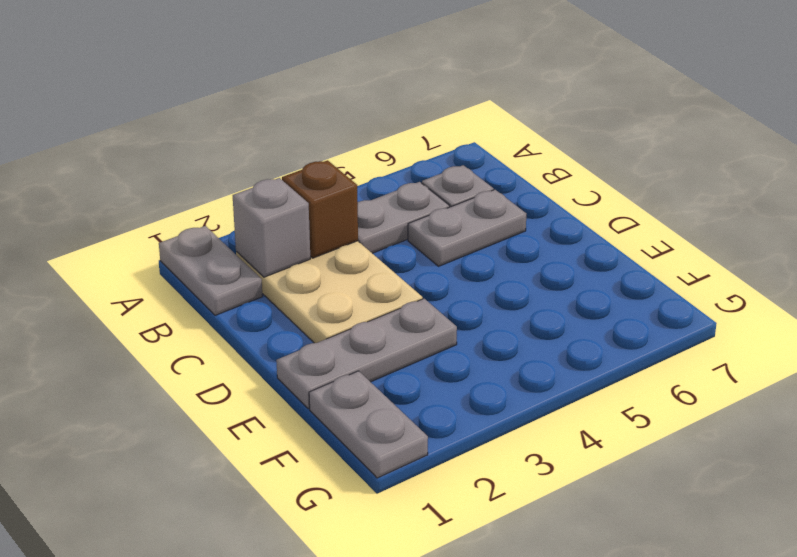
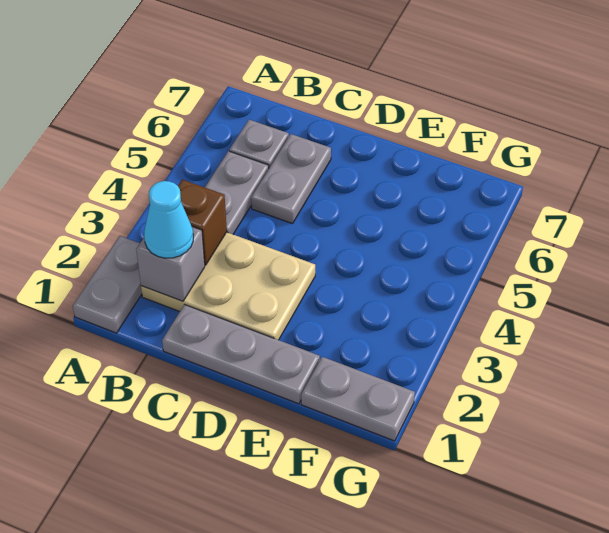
grey 1x2 plate [159,226,263,315] -> grey 1x2 plate turned to [73,236,142,333]
none -> cyan 1x1 cone [144,181,193,258]
grey 1x3 plate [276,299,457,409] -> grey 1x3 plate turned to [162,305,320,404]

